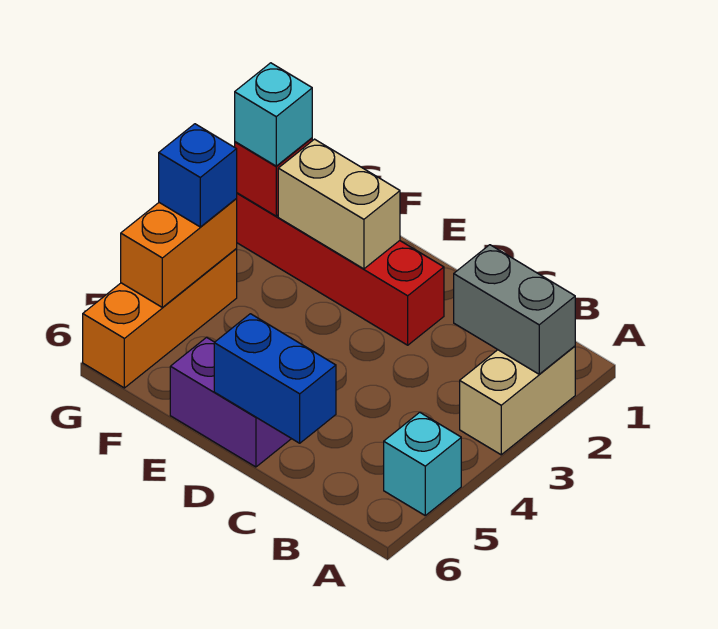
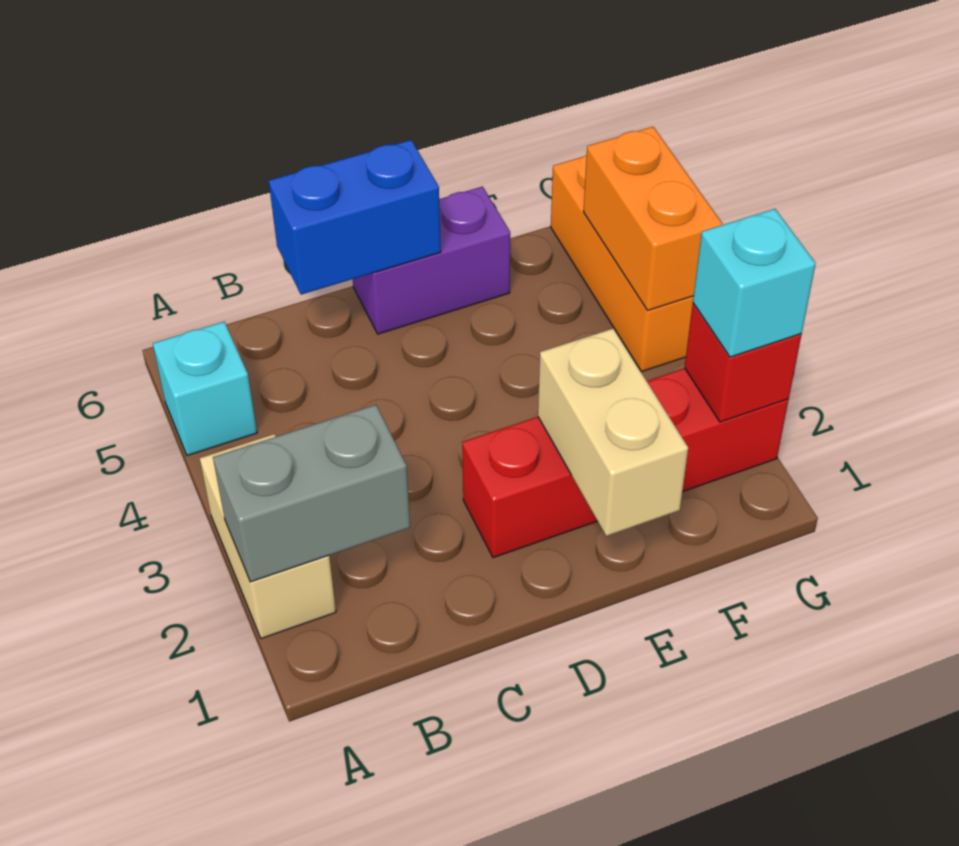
tan 1x2 brick [278,139,400,269] -> tan 1x2 brick turned to [538,328,688,536]
blue 1x1 brick [159,124,237,227] -> none

